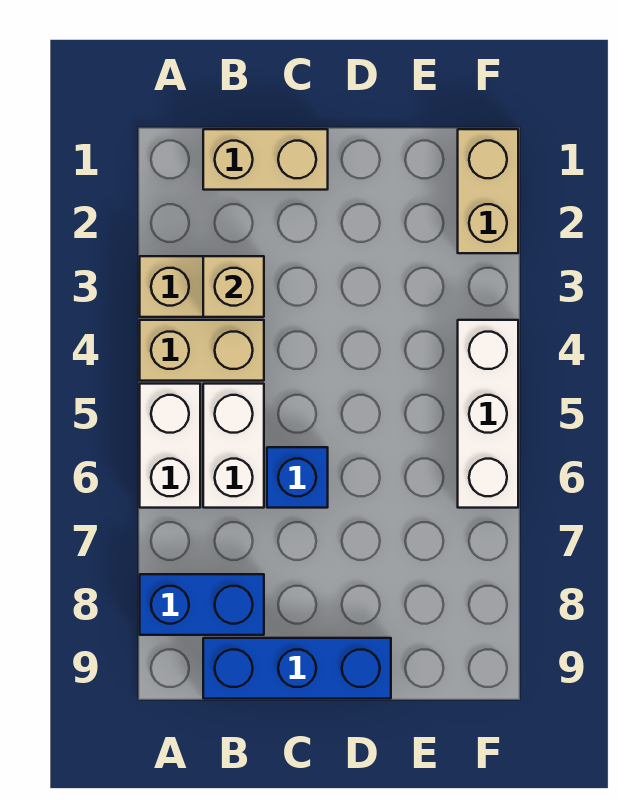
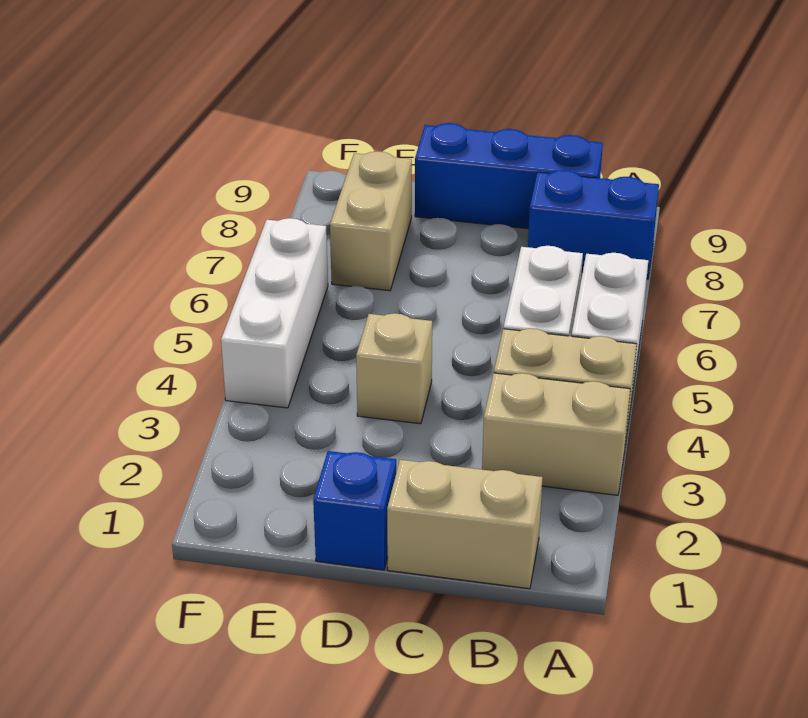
tan 1x1 brick [203,256,264,317] -> tan 1x1 brick moved to [356,313,432,424]
blue 1x1 brick [267,447,328,508] -> blue 1x1 brick moved to [313,451,396,570]
tan 1x2 brick [458,129,518,253] -> tan 1x2 brick moved to [330,151,412,291]

